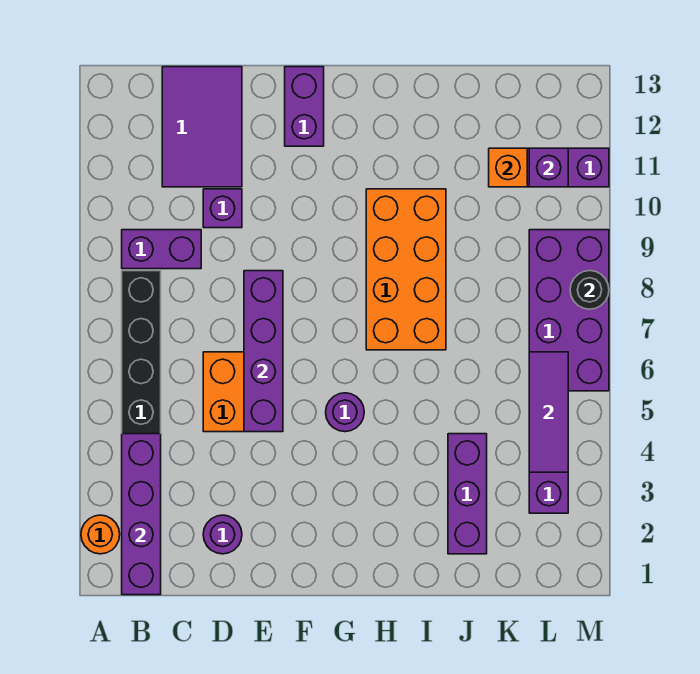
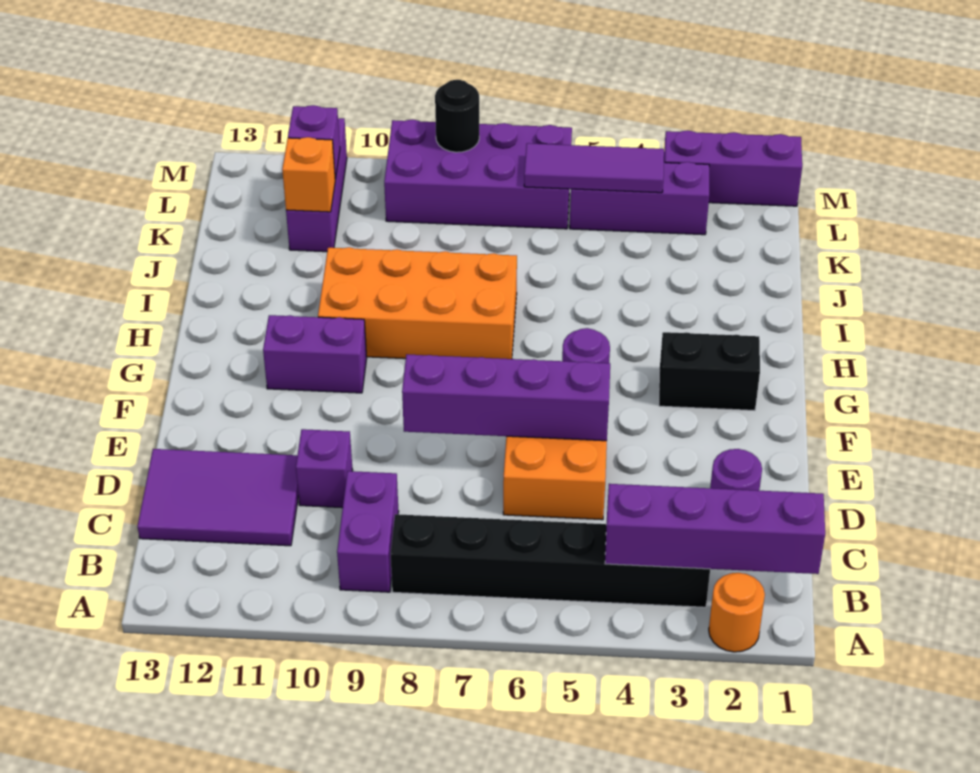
purple 1x2 brick [285,67,324,146] -> purple 1x2 brick moved to [263,315,367,393]
none -> black 1x2 brick [659,332,760,410]
purple 1x3 brick [448,434,487,554] -> purple 1x3 brick moved to [664,130,802,206]

